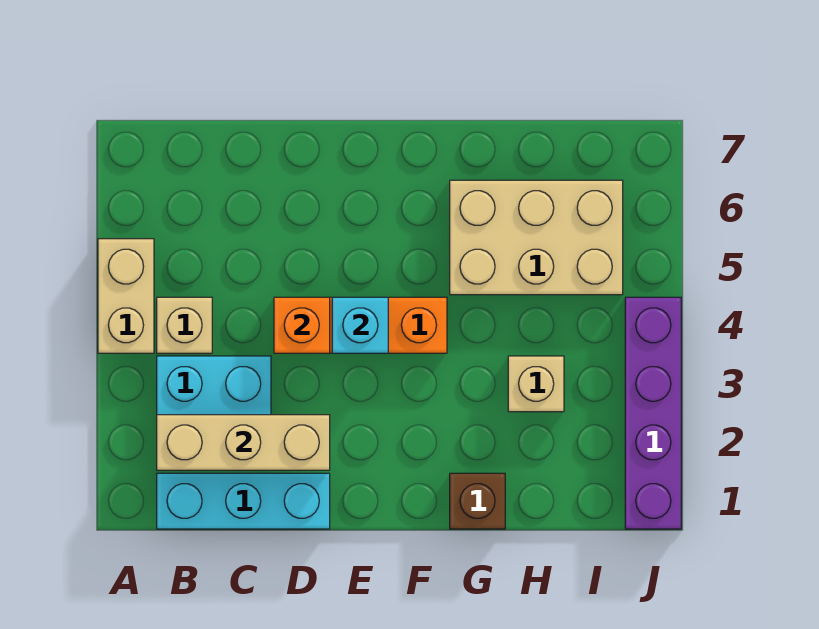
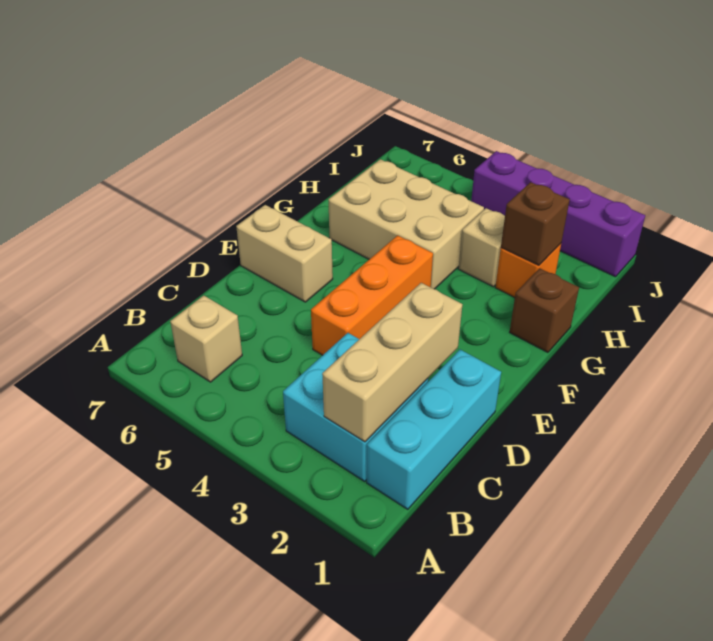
tan 1x2 brick [98,239,154,353] -> tan 1x2 brick moved to [236,205,333,302]
tan 1x1 brick [157,297,212,353] -> tan 1x1 brick moved to [170,295,242,382]
orange 1x1 brick [274,297,330,353] -> orange 1x1 brick moved to [495,244,561,297]
cyan 1x1 brick [332,297,388,353] -> none
tan 2x3 brick [450,180,623,295] -> tan 2x3 brick turned to [328,159,484,289]
none -> brown 1x1 brick [501,182,570,265]

